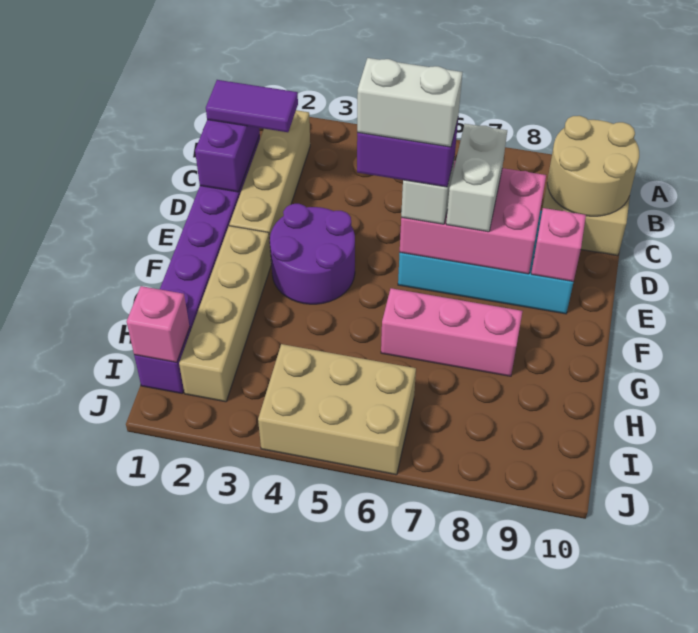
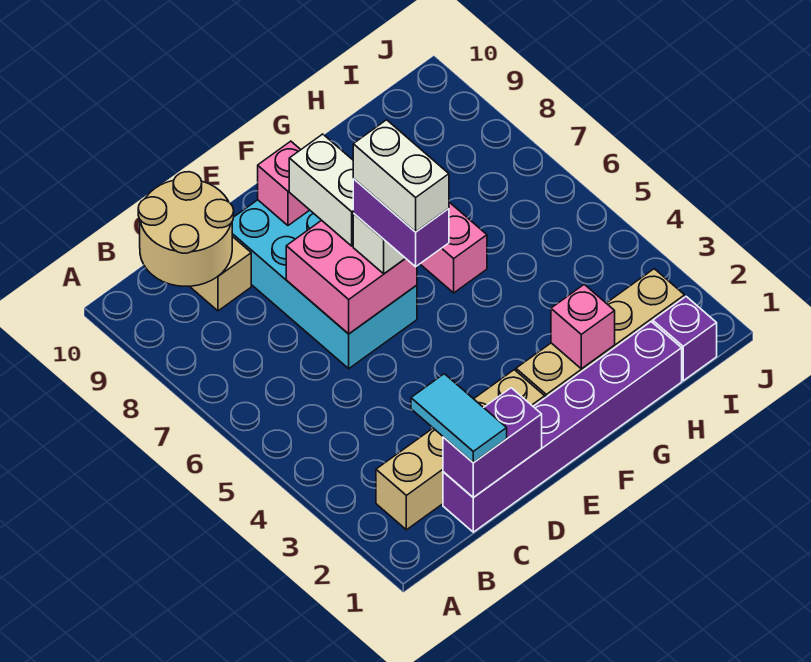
purple 1x2 tile [206,80,298,132] -> cyan 1x2 tile [411,374,507,462]
pink 2x3 brick [400,161,546,274] -> pink 2x2 brick [286,220,417,334]
white 1x2 brick [446,124,507,232] -> white 1x2 brick turned to [289,134,354,246]
purple 2x2 round brick [270,204,355,304] -> none
pink 1x1 brick [127,286,190,362] -> pink 1x1 brick moved to [551,284,615,369]
tan 2x3 brick [258,344,416,475] -> none

